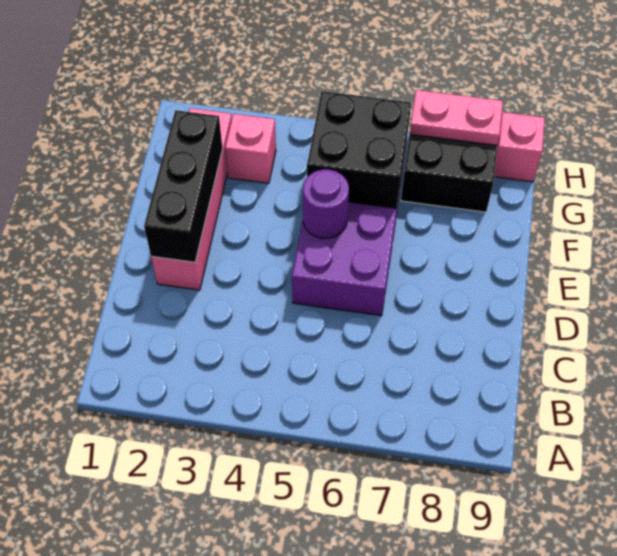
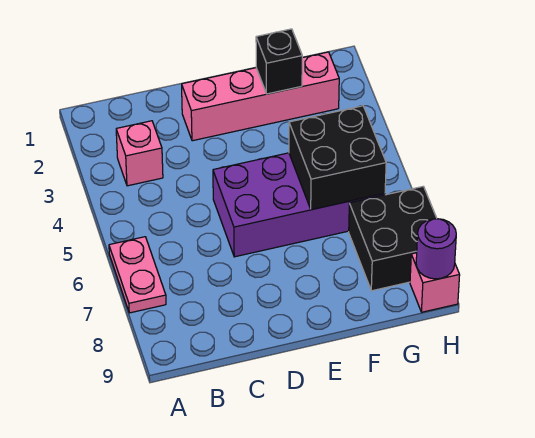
black 1x3 brick [144,110,223,262] -> black 1x1 brick [256,29,302,94]
purple 1x1 round brick [303,169,349,238] -> purple 1x1 round brick moved to [416,219,456,279]
pink 1x1 brick [225,114,276,183] -> pink 1x1 brick moved to [116,121,163,186]
pink 1x2 plate [410,90,503,145] -> pink 1x2 plate moved to [109,237,166,313]

